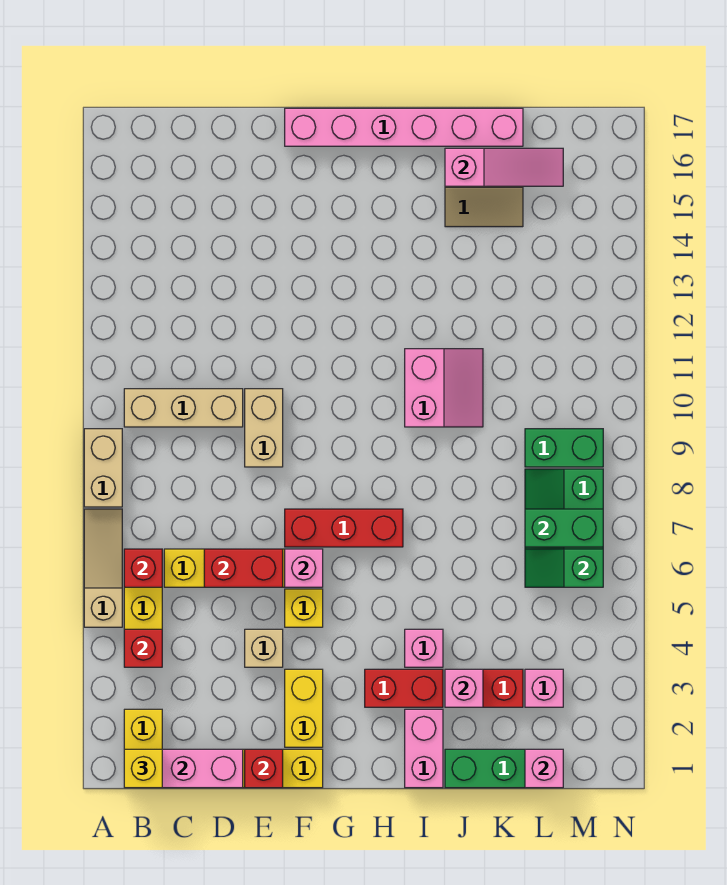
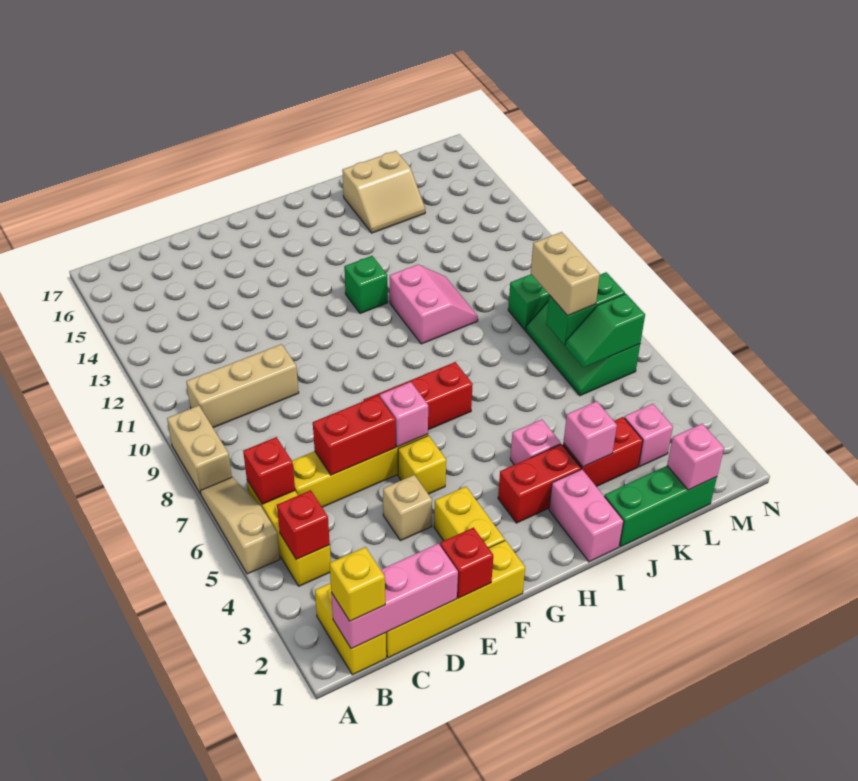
tan 1x2 brick [245,389,283,467] -> tan 1x2 brick moved to [531,232,600,316]
pink 1x6 brick [285,108,523,146] -> none
none -> green 1x1 brick [344,256,388,314]
pink 1x3 slope [445,148,563,186] -> none

